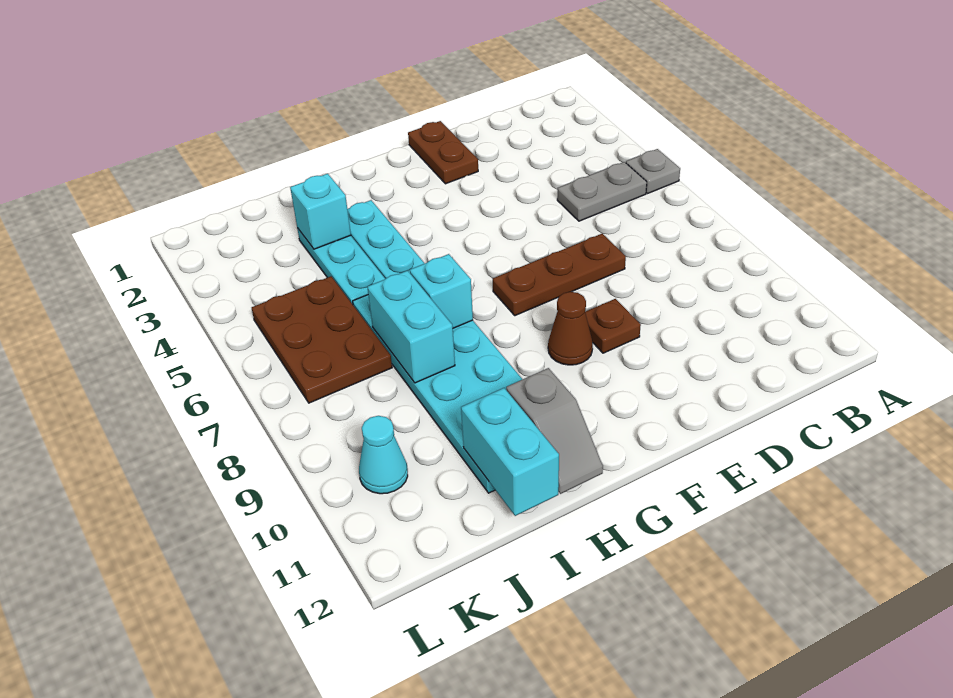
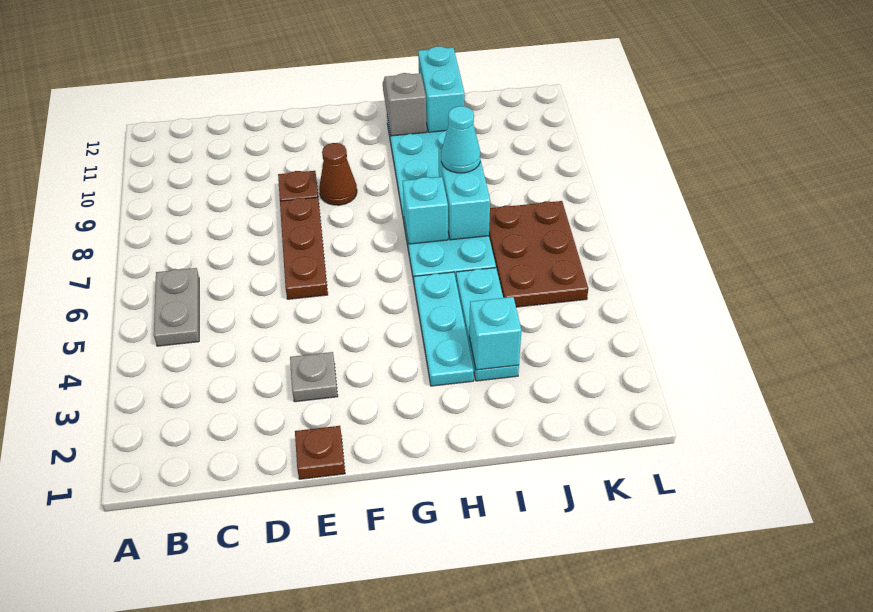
grey 1x1 plate [626,149,680,193] -> grey 1x1 plate moved to [290,352,338,402]
grey 1x2 plate [557,162,647,221] -> grey 1x2 plate turned to [154,268,199,346]
brown 1x3 plate [493,234,626,316] -> brown 1x3 plate turned to [280,197,328,299]
brown 1x2 plate [408,121,478,184] -> brown 1x1 plate [295,426,345,479]
cyan 1x1 cone [359,416,408,494] -> cyan 1x1 cone moved to [441,106,480,173]

